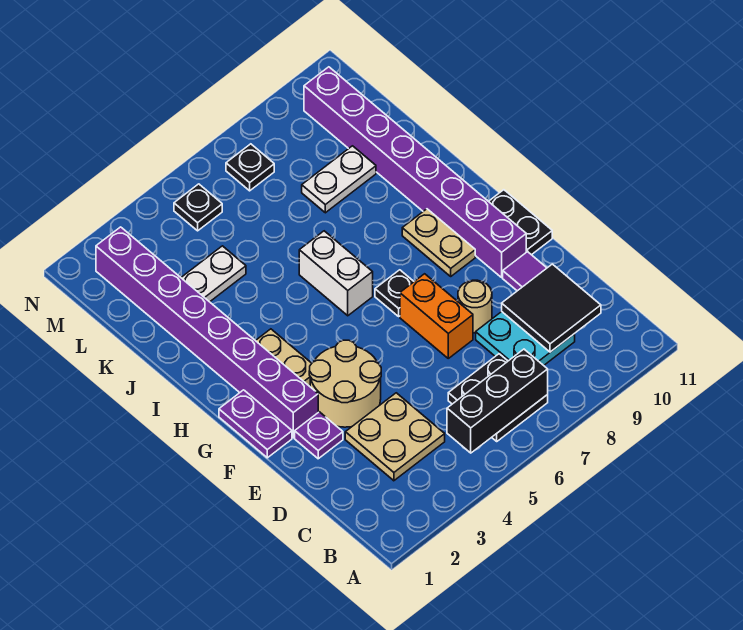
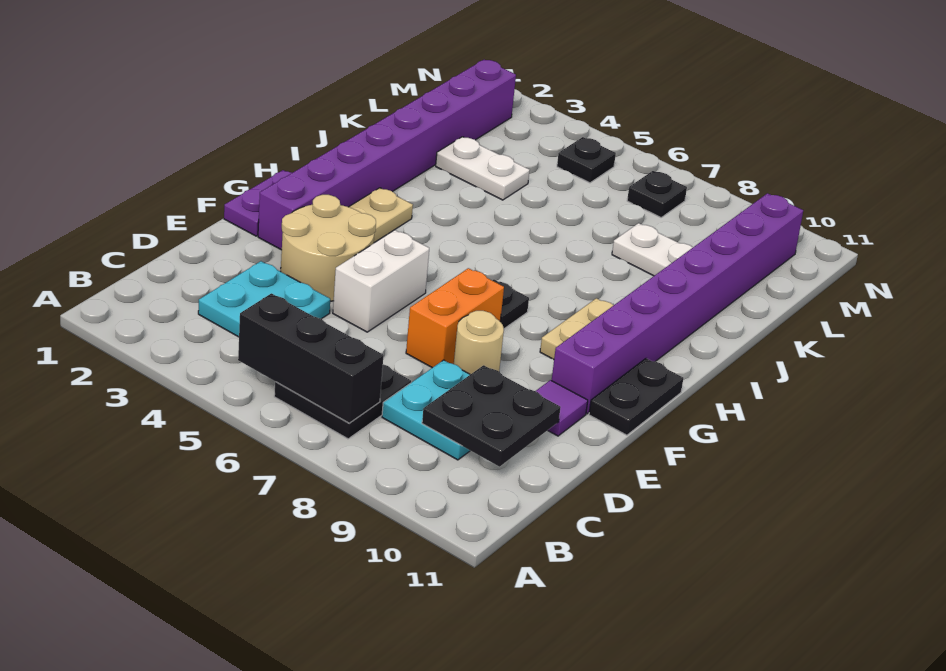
tan 2x2 plate [345,393,445,481] -> cyan 2x2 plate [198,261,330,337]
black 2x2 tile [502,264,601,352] -> black 2x2 plate [422,365,561,467]
purple 1x1 plate [295,412,343,459] -> none
white 1x2 brick [299,231,373,316] -> white 1x2 brick moved to [333,230,429,332]

